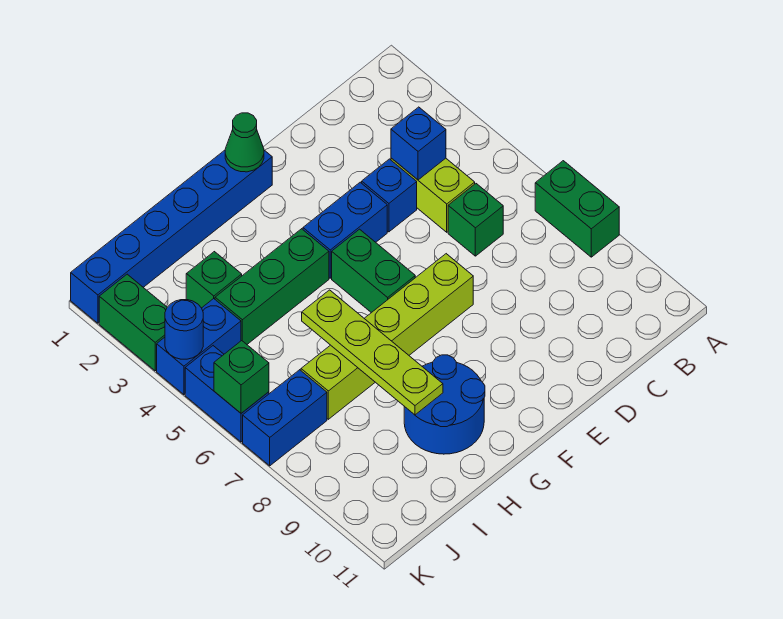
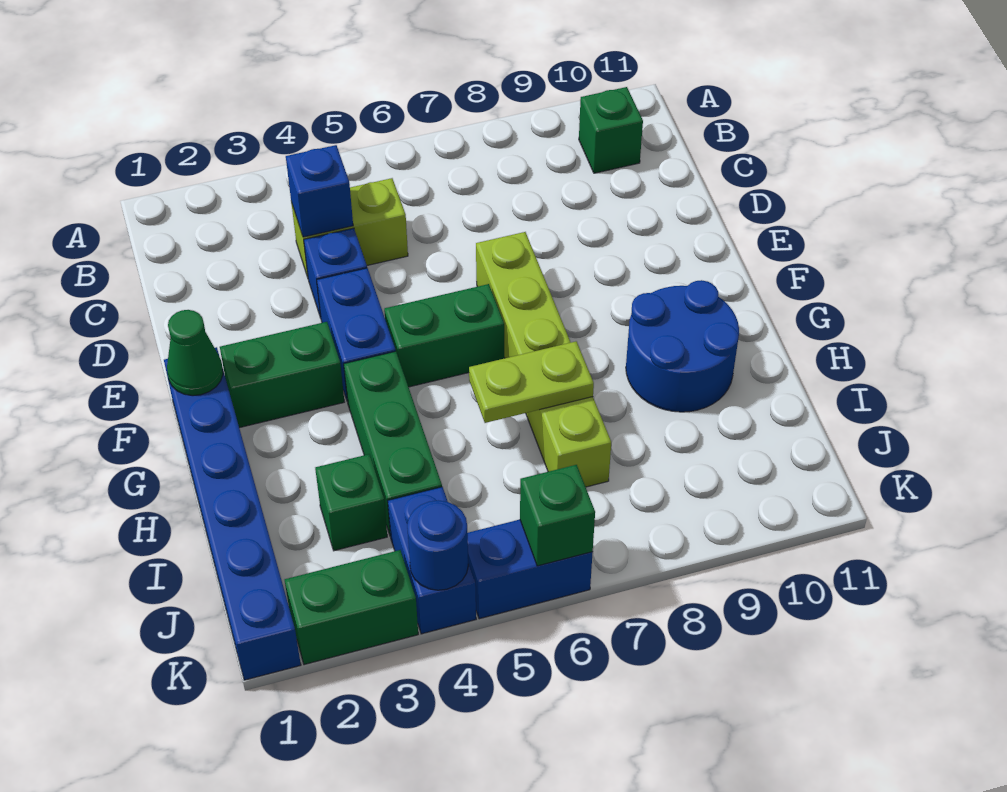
green 1x2 brick [535,161,619,257] -> green 1x2 brick moved to [220,322,344,428]
green 1x1 brick [448,184,503,256] -> green 1x1 brick moved to [579,87,643,173]
lime 1x4 plate [302,290,443,415] -> lime 1x2 plate [469,341,594,423]
blue 1x2 brick [243,370,327,466] -> none

